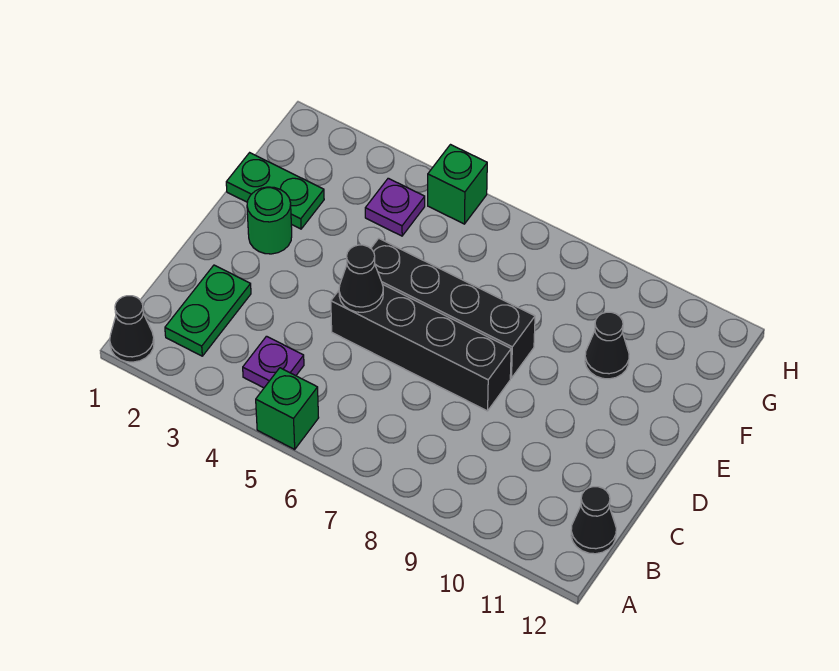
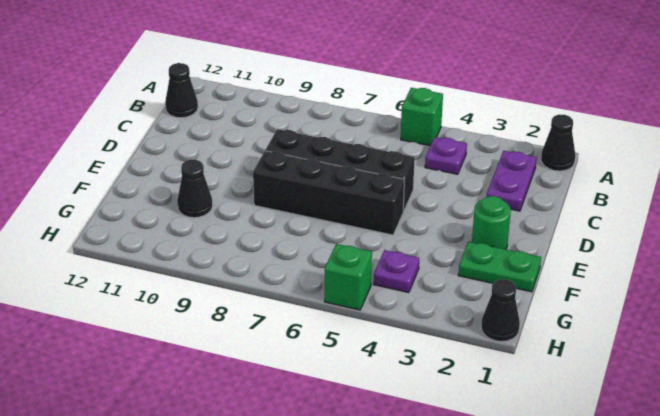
green 1x2 plate [165,265,251,356] -> purple 1x2 plate [487,151,537,211]
black 1x1 cone [339,245,383,312] -> black 1x1 cone moved to [481,279,520,341]

